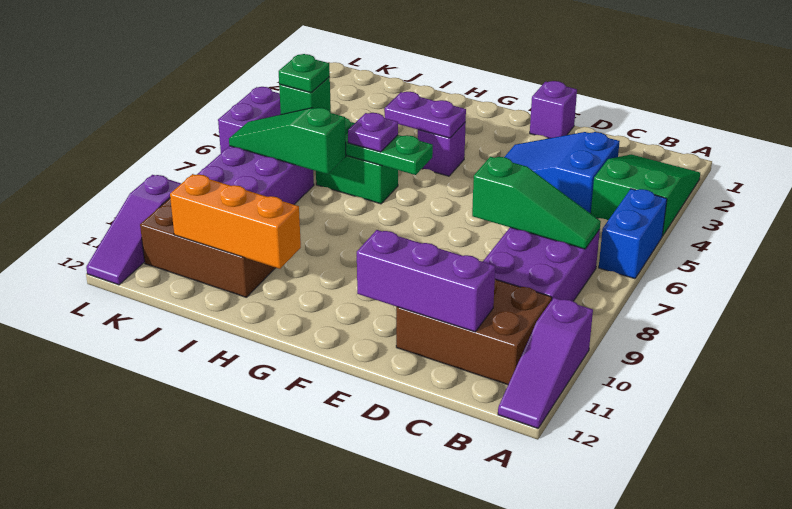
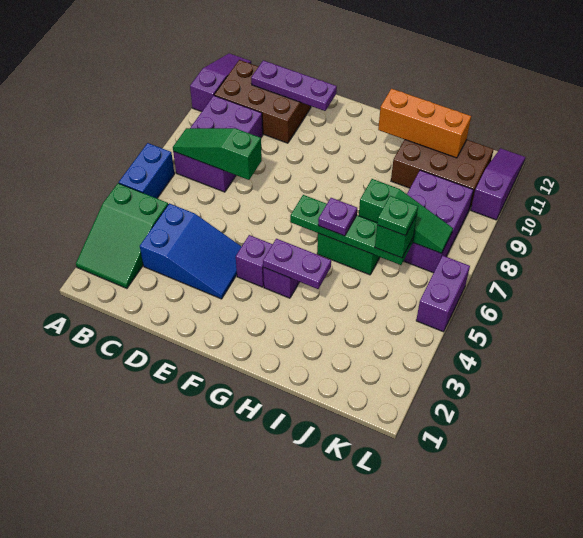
purple 1x3 brick [357,230,495,332] -> purple 1x3 plate [251,60,337,111]
purple 1x1 brick [530,81,577,138] -> purple 1x1 brick moved to [236,235,273,287]

